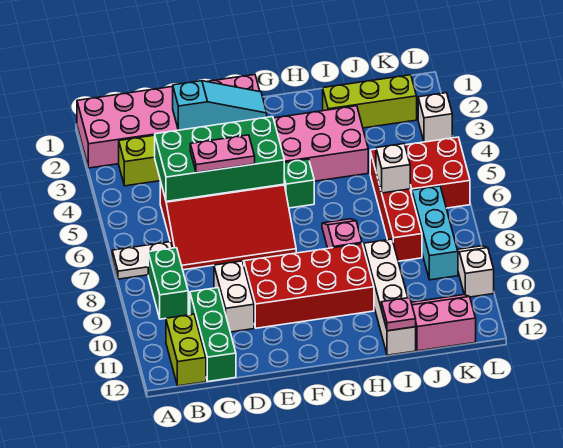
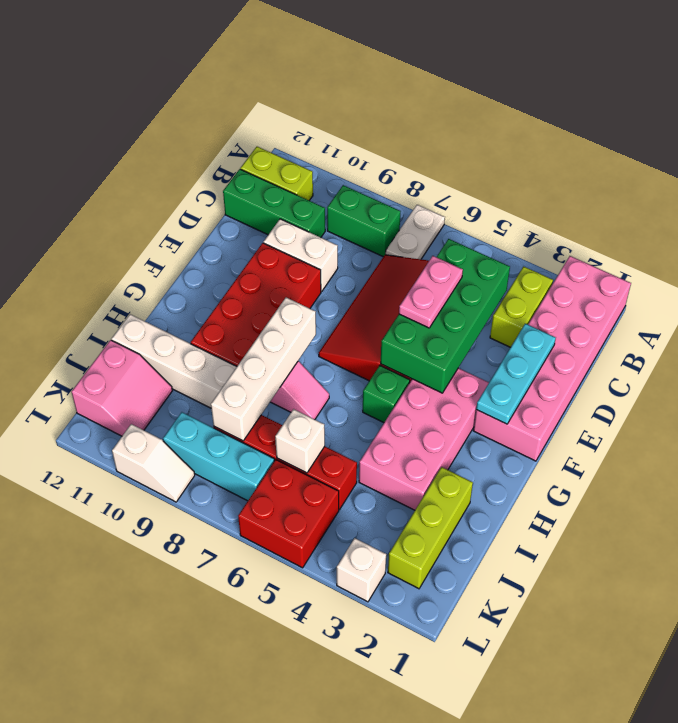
cyan 1x3 slope [173,81,267,130] -> cyan 1x3 plate [476,324,556,424]
none -> white 1x4 brick [211,297,316,441]
pink 1x1 plate [381,298,416,331] -> none

